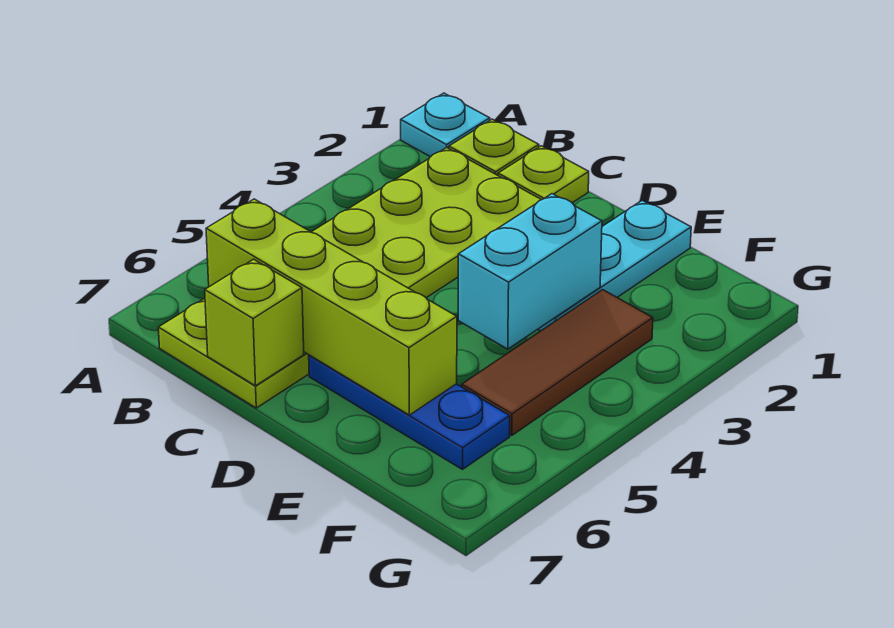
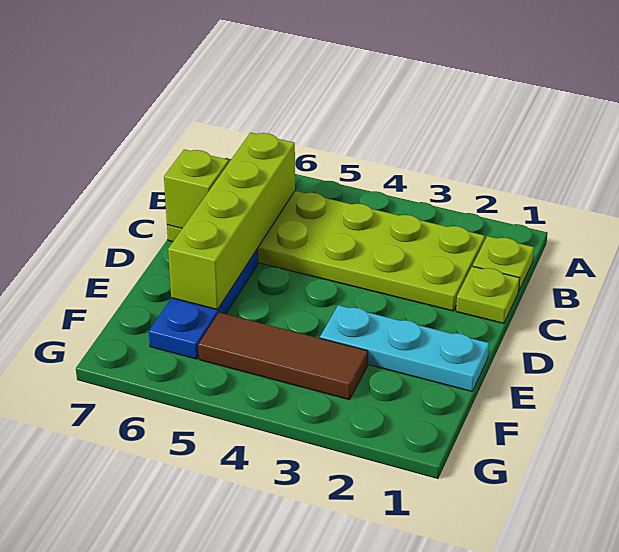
cyan 1x1 plate [401,93,490,157] -> none
cyan 1x2 brick [458,194,602,349] -> none

